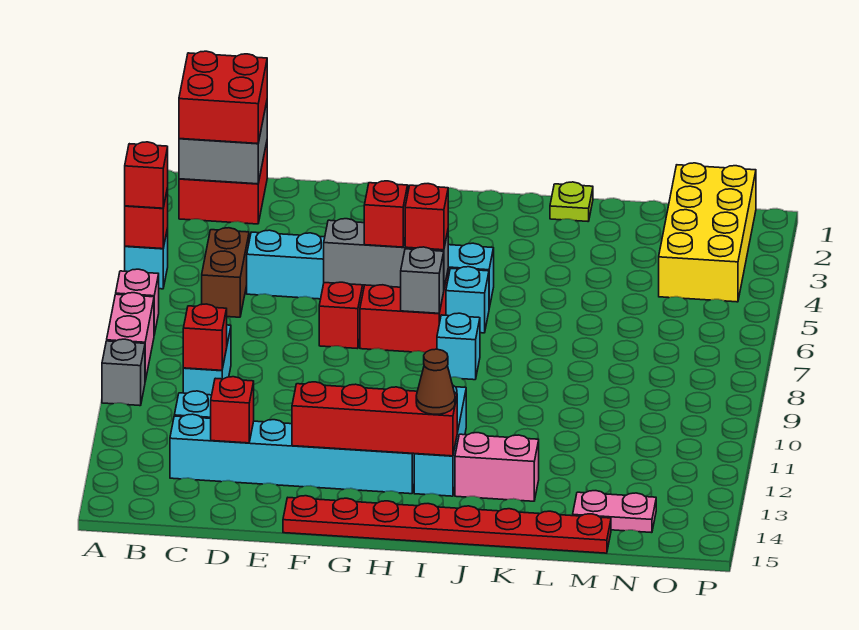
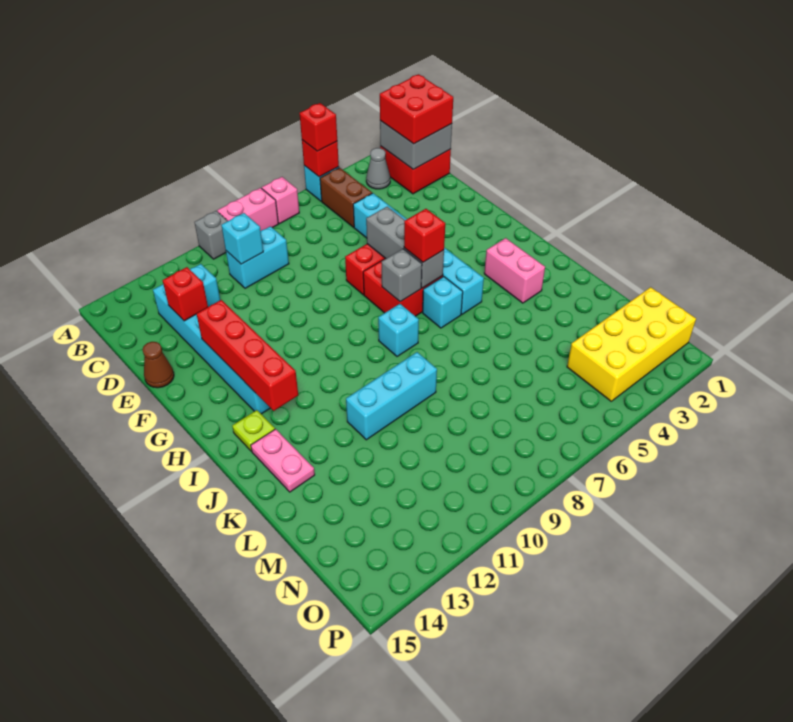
none -> grey 1x1 cone [366,148,390,189]
brown 1x2 brick [202,228,249,317] -> brown 1x2 brick turned to [320,168,372,227]
red 1x1 brick [183,304,227,370] -> cyan 1x1 brick [221,213,263,264]
red 1x8 plate [283,496,611,553] -> none
red 1x1 brick [364,181,408,247] -> none
cyan 1x3 brick [414,386,466,496] -> cyan 1x3 brick moved to [346,352,437,440]
brown 1x1 cone [416,349,455,414] -> brown 1x1 cone moved to [143,342,174,388]
pink 1x2 brick [455,433,539,501] -> pink 1x2 brick moved to [484,238,545,303]
lime 1x1 plate [550,182,593,221] -> lime 1x1 plate moved to [232,410,275,451]
pink 1x2 plate [573,491,656,533] -> pink 1x2 plate moved to [251,429,315,492]

